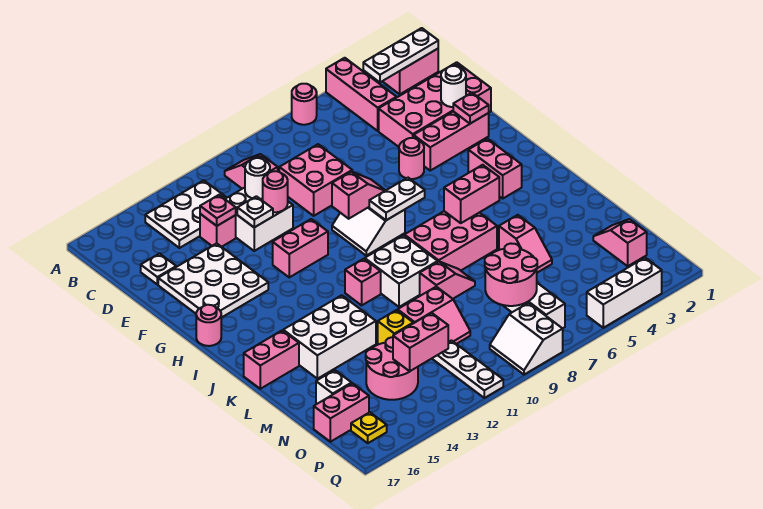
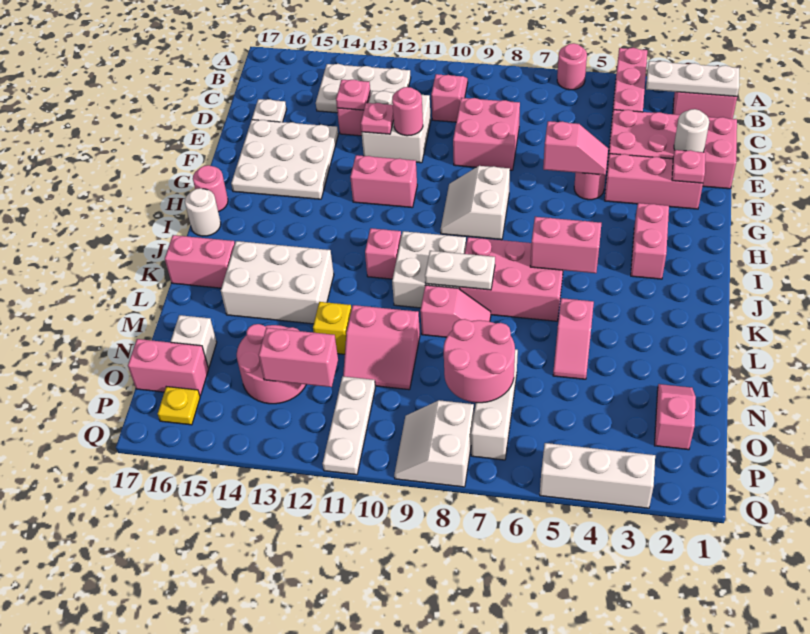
white 1x1 round brick [245,158,270,199] -> white 1x1 round brick moved to [185,188,221,236]
white 1x1 plate [237,196,273,227] -> pink 1x1 plate [361,103,394,134]
pink 1x2 slope [332,172,386,219] -> pink 1x2 slope moved to [543,121,608,175]
white 1x2 plate [369,178,425,220] -> white 1x2 plate moved to [425,251,495,290]

